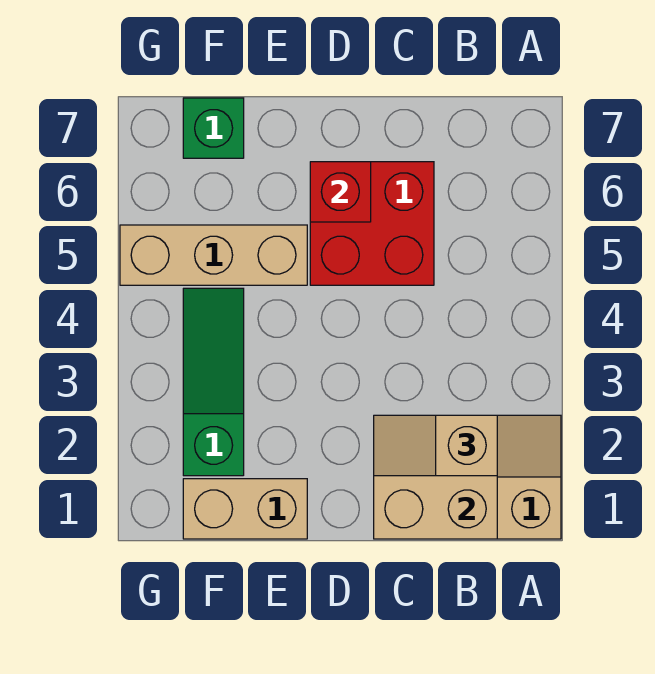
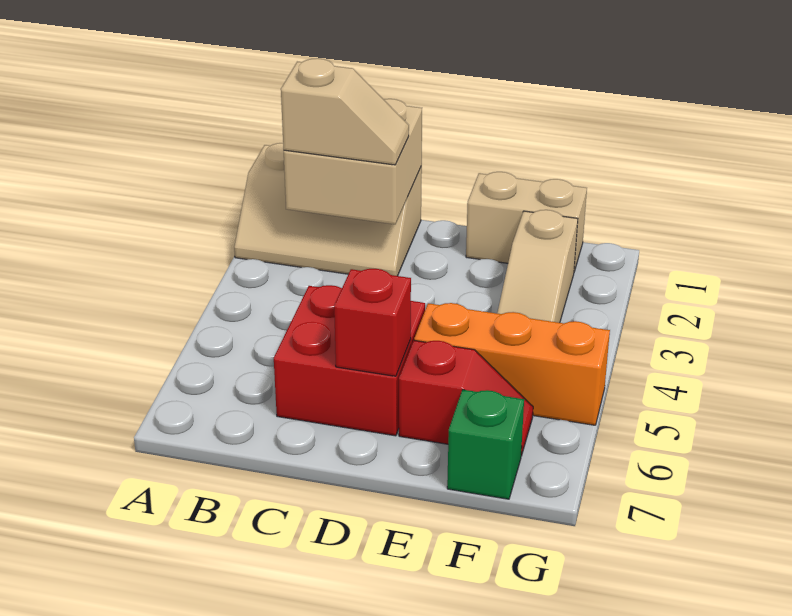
tan 1x3 brick [120,225,307,285] -> orange 1x3 brick [414,303,610,425]
none -> red 1x2 slope [399,340,533,456]
green 1x3 slope [183,288,244,476] -> tan 1x3 slope [497,210,578,323]

